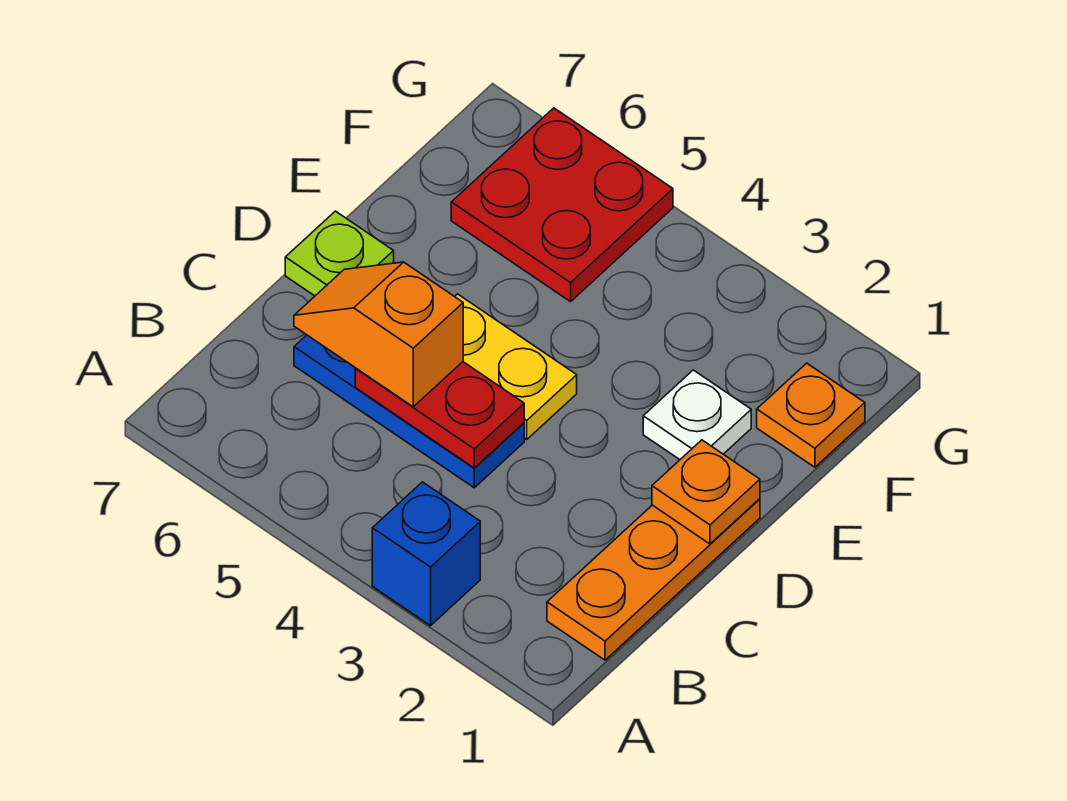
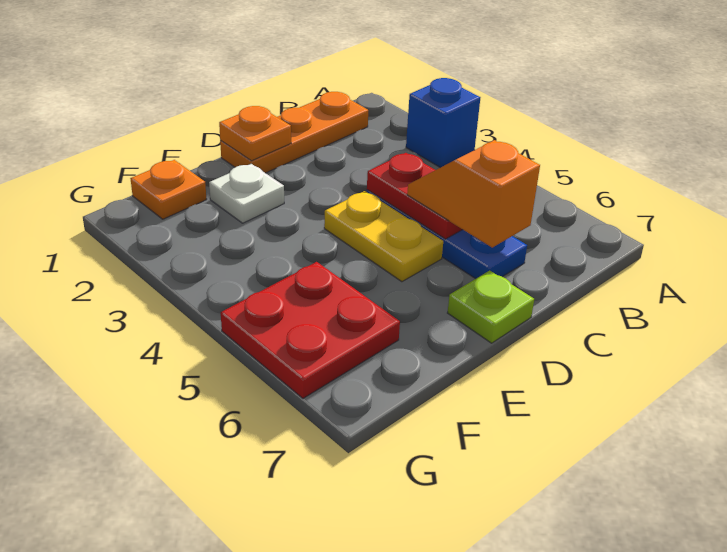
orange 1x2 slope [294,262,463,407] -> orange 1x2 slope turned to [407,140,540,247]

